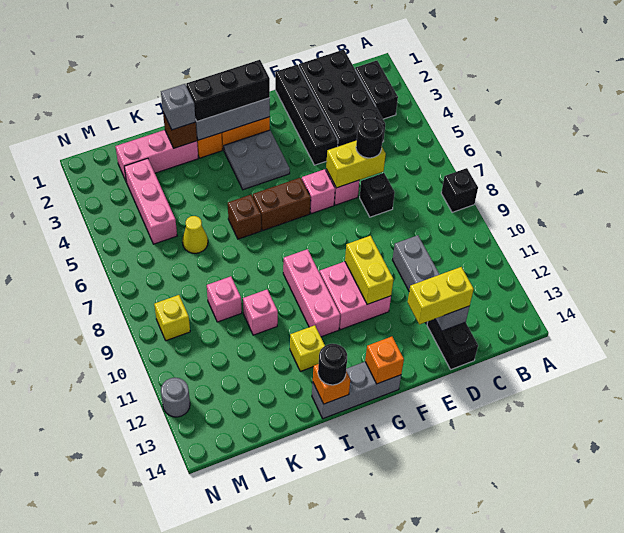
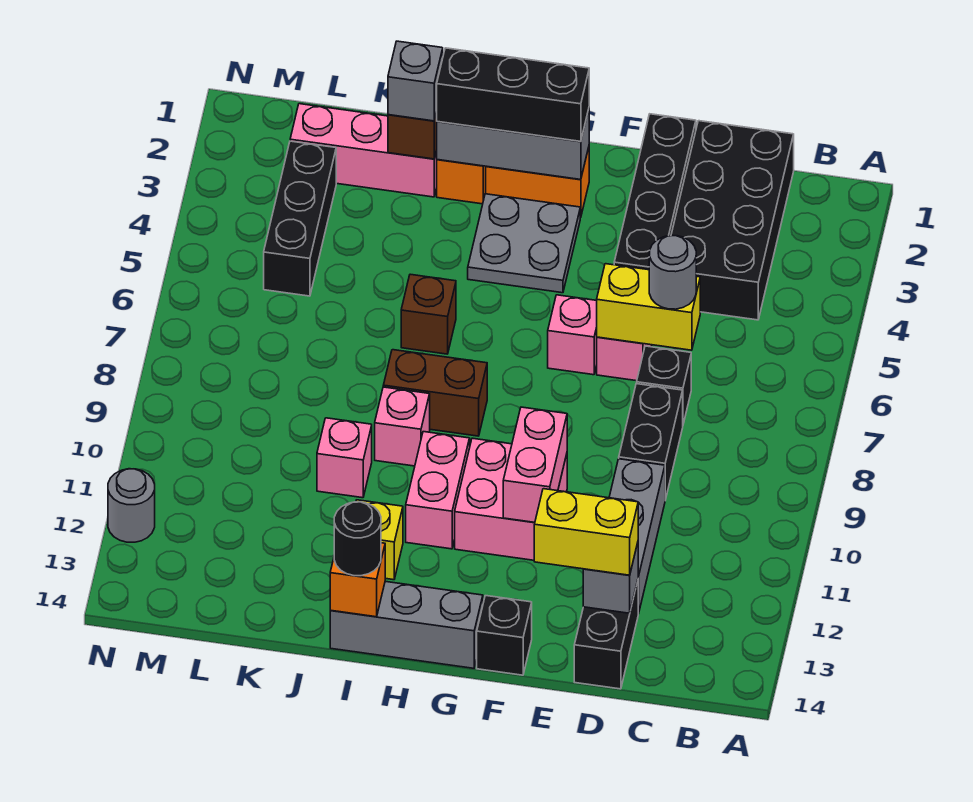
black 1x1 brick [441,168,478,212] -> black 1x1 brick moved to [477,596,532,675]
black 1x2 brick [355,61,398,119] -> black 1x2 brick moved to [619,384,683,500]
black 1x1 round brick [356,118,384,158] -> grey 1x1 round brick [649,236,696,309]
yellow 1x2 brick [345,236,394,304] -> pink 1x2 brick [503,407,567,522]
brown 1x2 brick [253,178,311,231] -> brown 1x2 brick moved to [383,350,487,436]
orange 1x1 brick [365,337,404,384] -> none
pink 1x3 brick [283,249,340,337] -> pink 1x2 brick [406,432,470,549]
yellow 1x1 cone [182,216,208,253] -> none
pink 1x1 brick [207,276,242,322] -> pink 1x1 brick moved to [375,387,430,466]
pink 1x3 brick [124,158,177,244] -> black 1x3 brick [264,141,336,296]
yellow 1x1 brick [154,295,190,341] -> none

